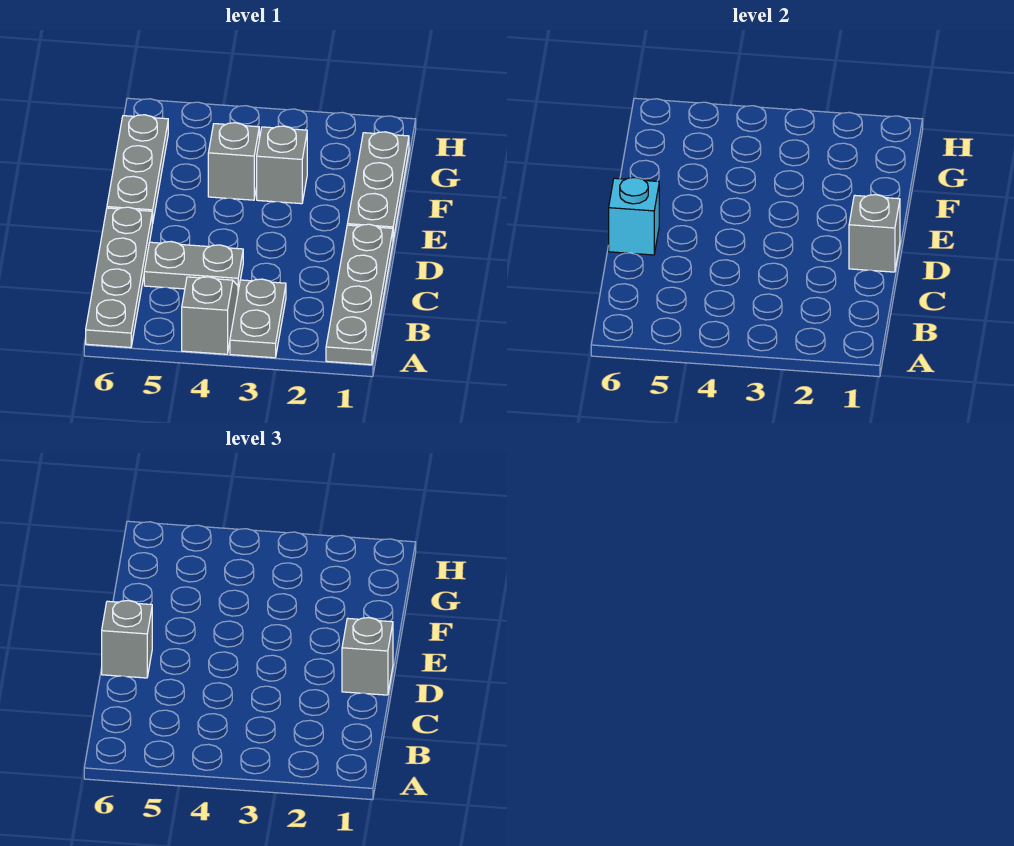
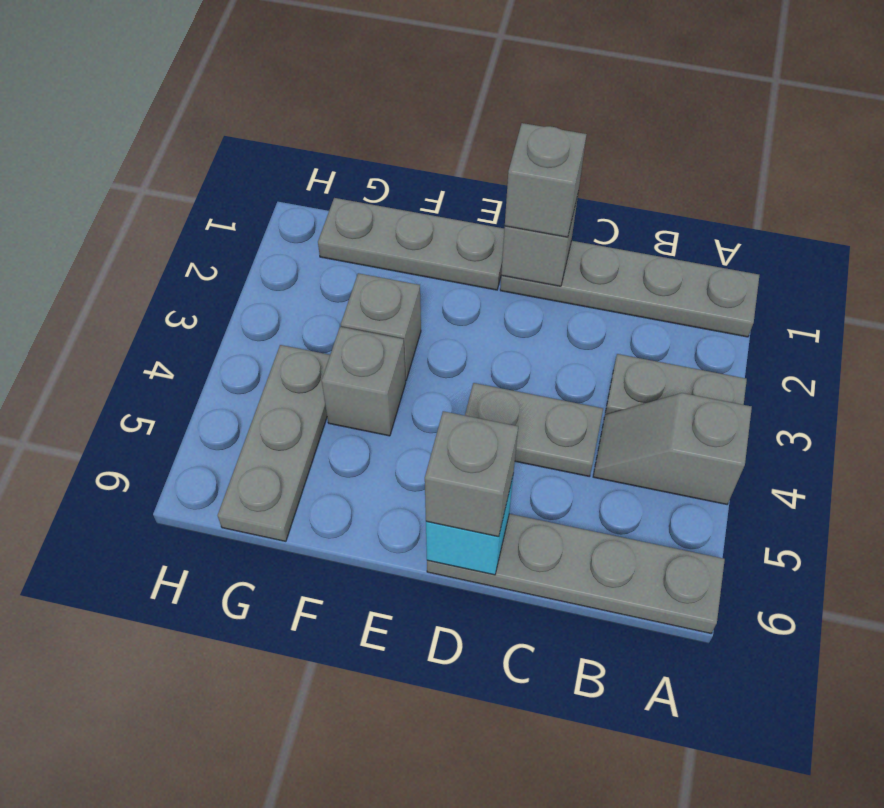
grey 1x2 plate [144,242,243,290] -> grey 1x2 plate turned to [465,383,603,477]
grey 1x3 plate [107,115,168,224] -> grey 1x3 plate turned to [218,345,330,541]

